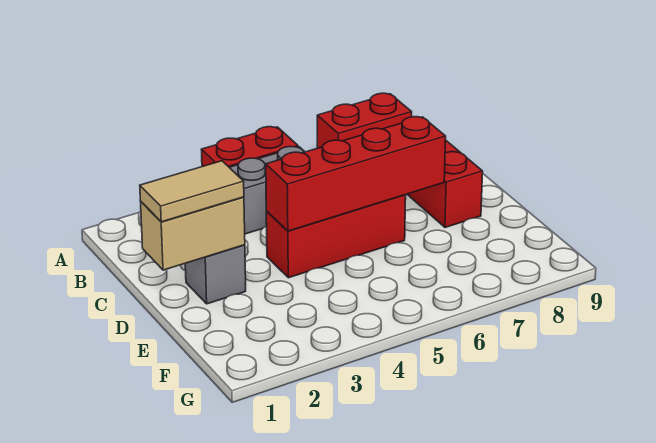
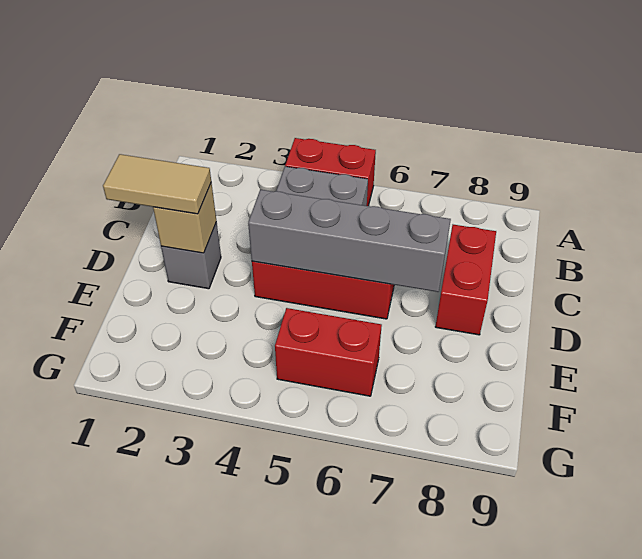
red 1x2 brick [317,93,412,148] -> red 1x2 brick moved to [275,308,382,396]
tan 1x2 brick [141,197,245,270] -> tan 1x1 brick [153,183,216,253]
red 1x4 brick [266,117,446,231] -> grey 1x4 brick [248,190,451,292]

